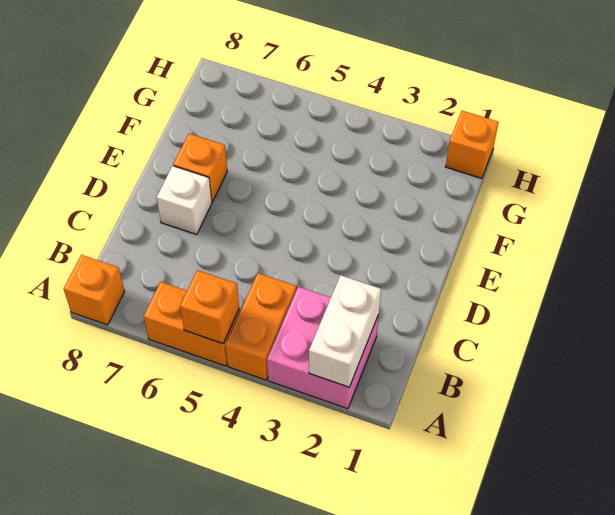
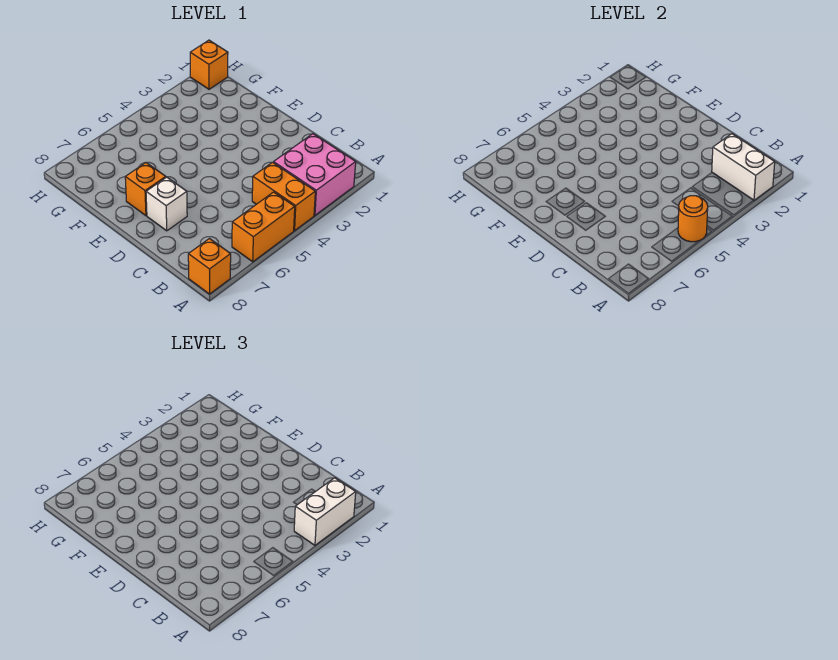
none -> white 1x2 brick [294,478,356,545]
orange 1x1 brick [180,270,239,344] -> orange 1x1 round brick [678,196,708,242]

